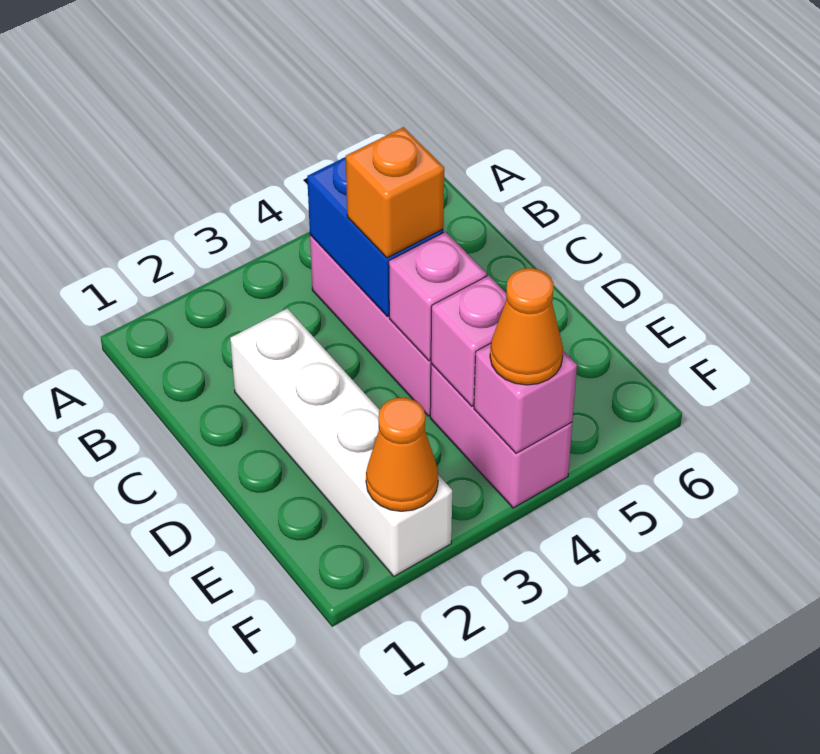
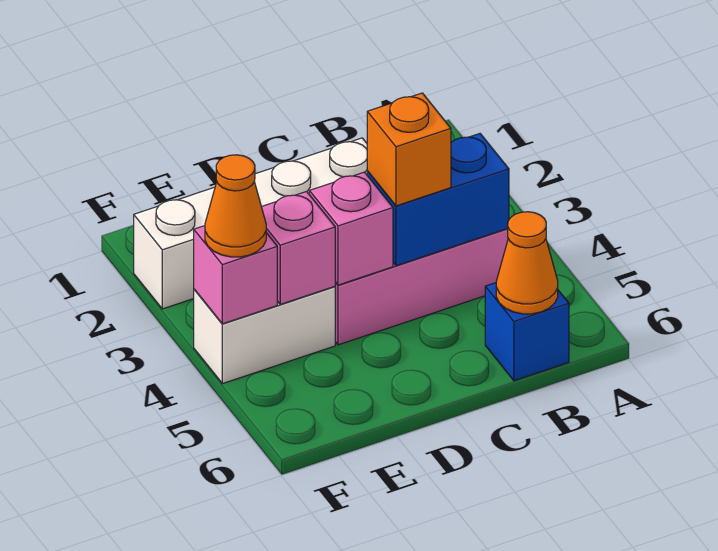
none -> blue 1x1 brick [485,283,569,381]
pink 1x2 brick [430,364,572,508] -> white 1x2 brick [194,286,335,384]
orange 1x1 cone [366,398,438,511] -> orange 1x1 cone moved to [496,212,558,314]

